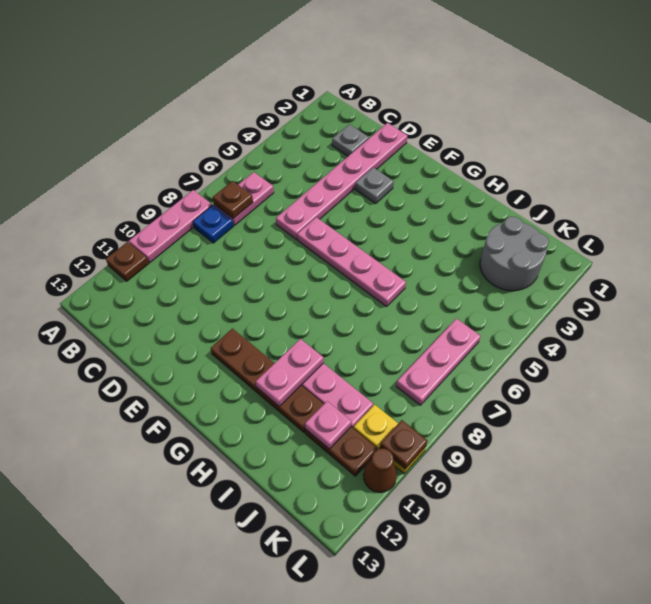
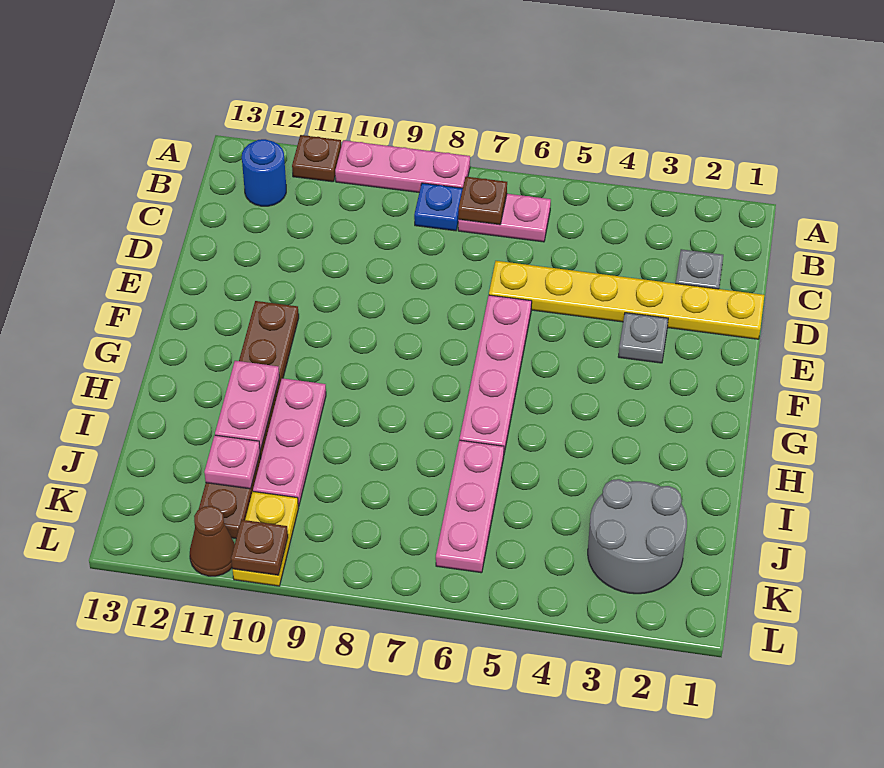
none -> blue 1x1 round brick [242,139,286,206]
pink 1x6 plate [276,123,407,239] -> yellow 1x6 plate [489,261,764,339]
pink 1x2 plate [256,339,324,406] -> pink 1x2 plate turned to [215,361,279,450]
pink 1x3 plate [396,319,481,405] -> pink 1x3 plate turned to [436,440,504,573]

